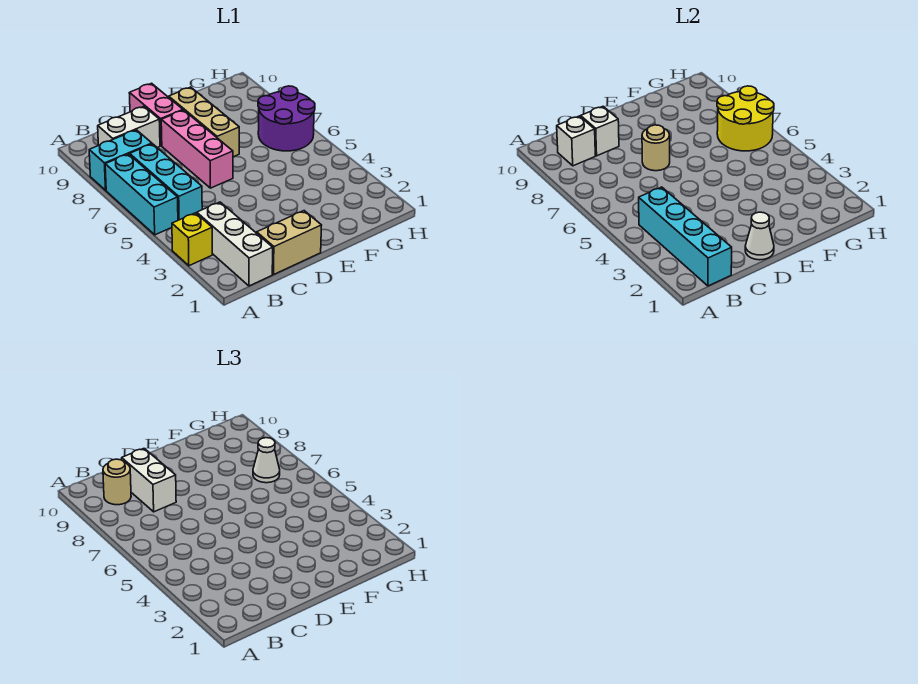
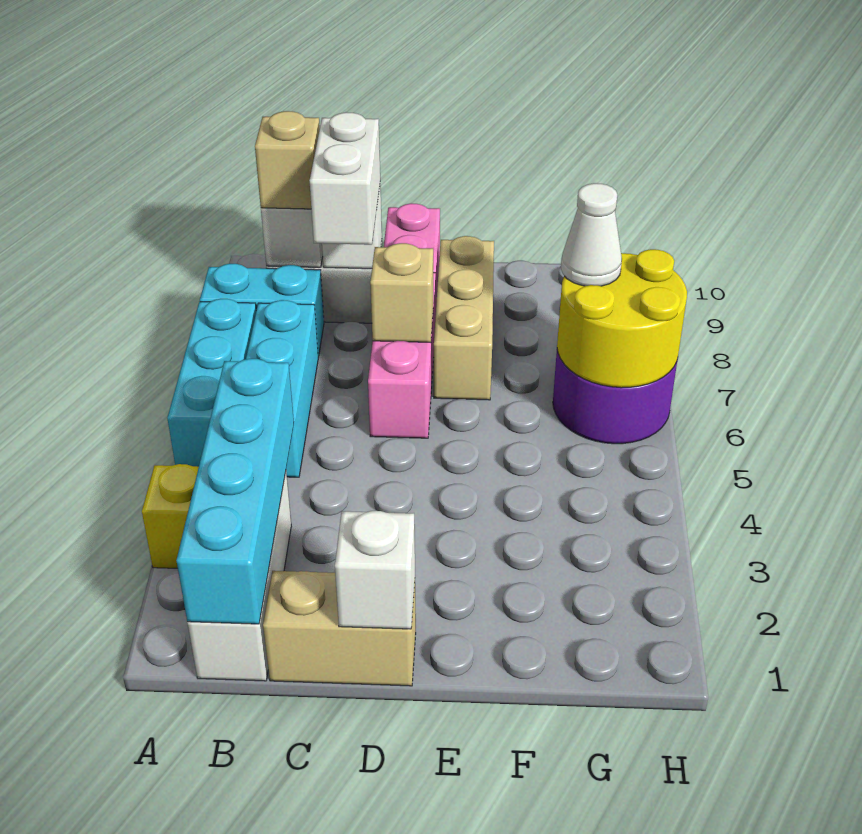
tan 1x1 round brick [103,459,131,505] -> tan 1x1 brick [255,111,320,209]
white 1x1 cone [745,212,774,260] -> white 1x1 brick [335,511,415,629]
tan 1x1 round brick [642,125,670,171] -> tan 1x1 brick [370,243,433,342]

